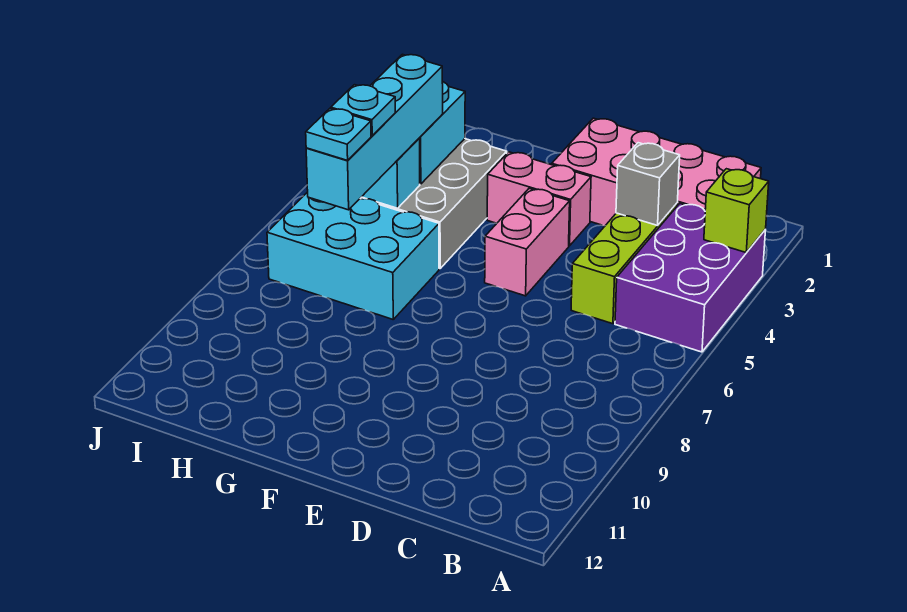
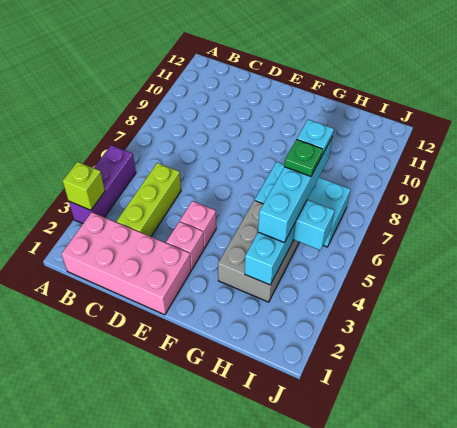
purple 2x3 brick [615,203,766,352] -> purple 1x3 brick [69,145,136,224]
grey 1x1 brick [616,143,680,226] -> none
pink 1x2 brick [487,152,591,246] -> pink 1x1 brick [166,222,204,270]
pink 1x2 brick [485,189,570,296] -> pink 1x1 brick [180,201,216,248]
cyan 1x1 plate [331,85,395,136] -> green 1x1 plate [284,139,323,176]

